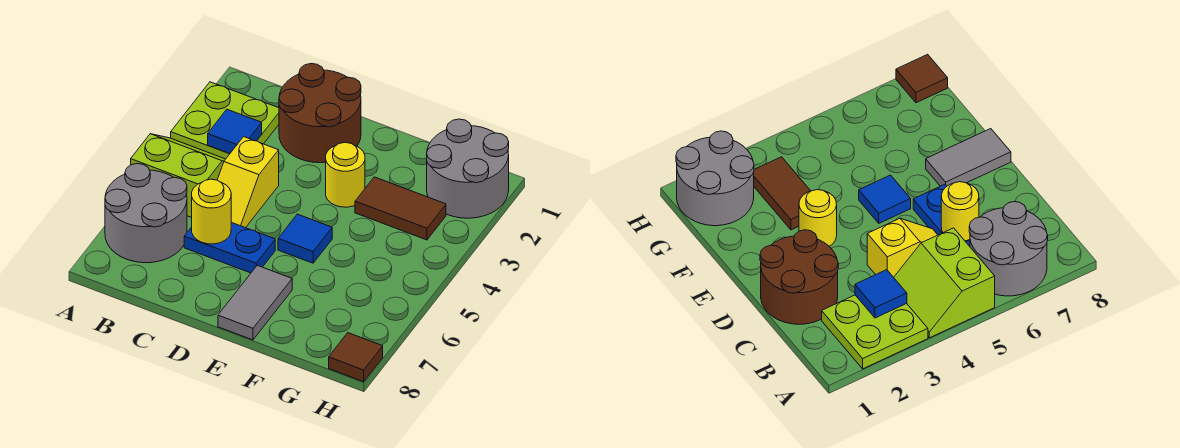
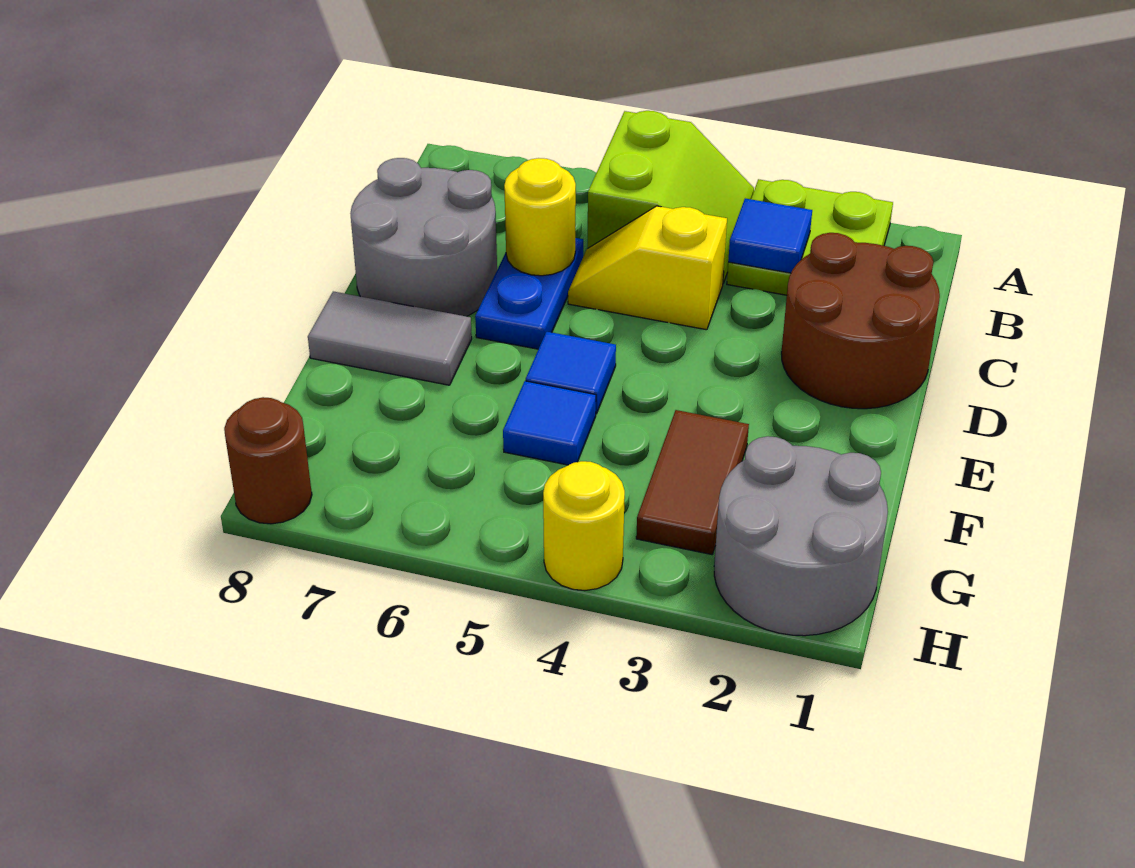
grey 2x2 round brick [105,164,187,263] -> grey 2x2 round brick moved to [350,158,497,316]
yellow 1x1 round brick [326,143,365,207] -> yellow 1x1 round brick moved to [543,461,625,590]
none -> blue 1x1 tile [503,381,596,465]
brown 1x1 tile [329,333,383,382] -> brown 1x1 round brick [224,397,312,524]

